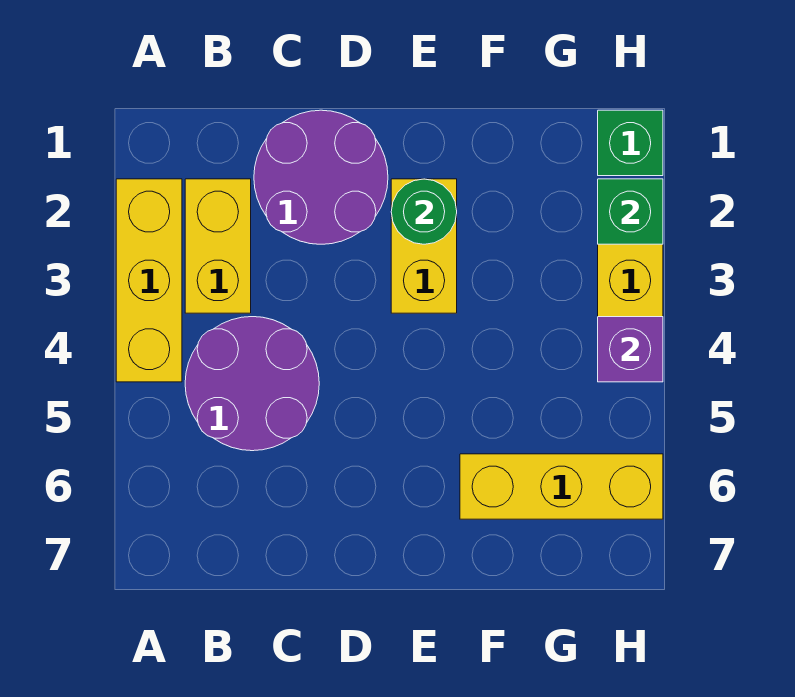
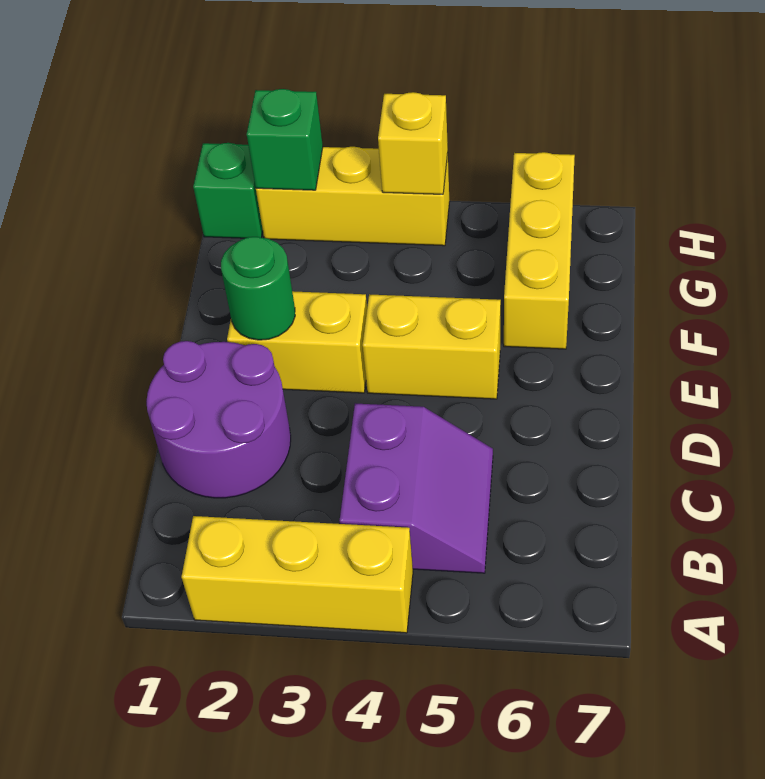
yellow 1x2 brick [185,179,251,313] -> yellow 1x2 brick moved to [362,294,501,399]
purple 2x2 round brick [185,317,319,451] -> purple 2x2 slope [340,404,493,573]
purple 1x1 brick [598,317,663,382] -> yellow 1x1 brick [378,92,448,194]

